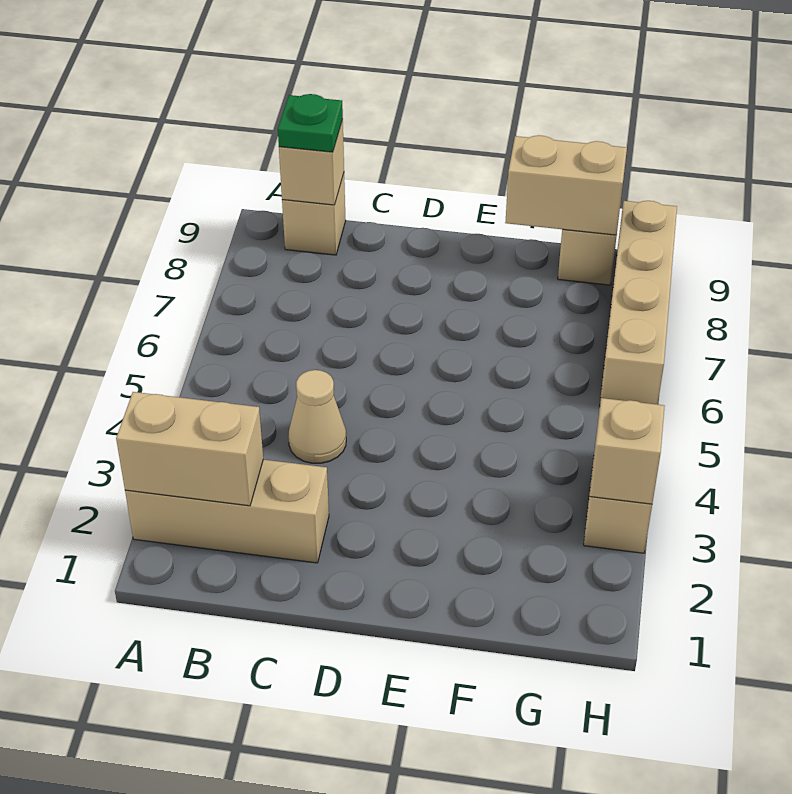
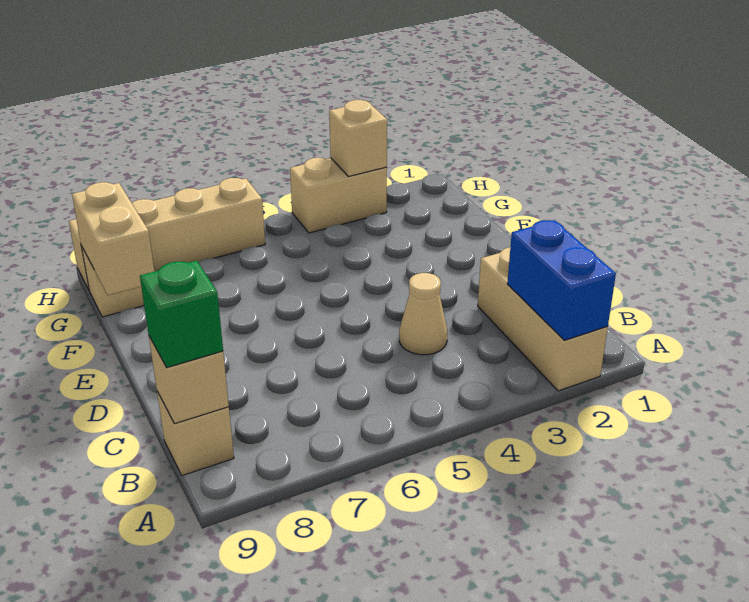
tan 1x2 brick [116,392,263,506] -> blue 1x2 brick [507,220,616,340]
green 1x1 plate [278,94,343,152] -> green 1x1 brick [140,261,223,367]

